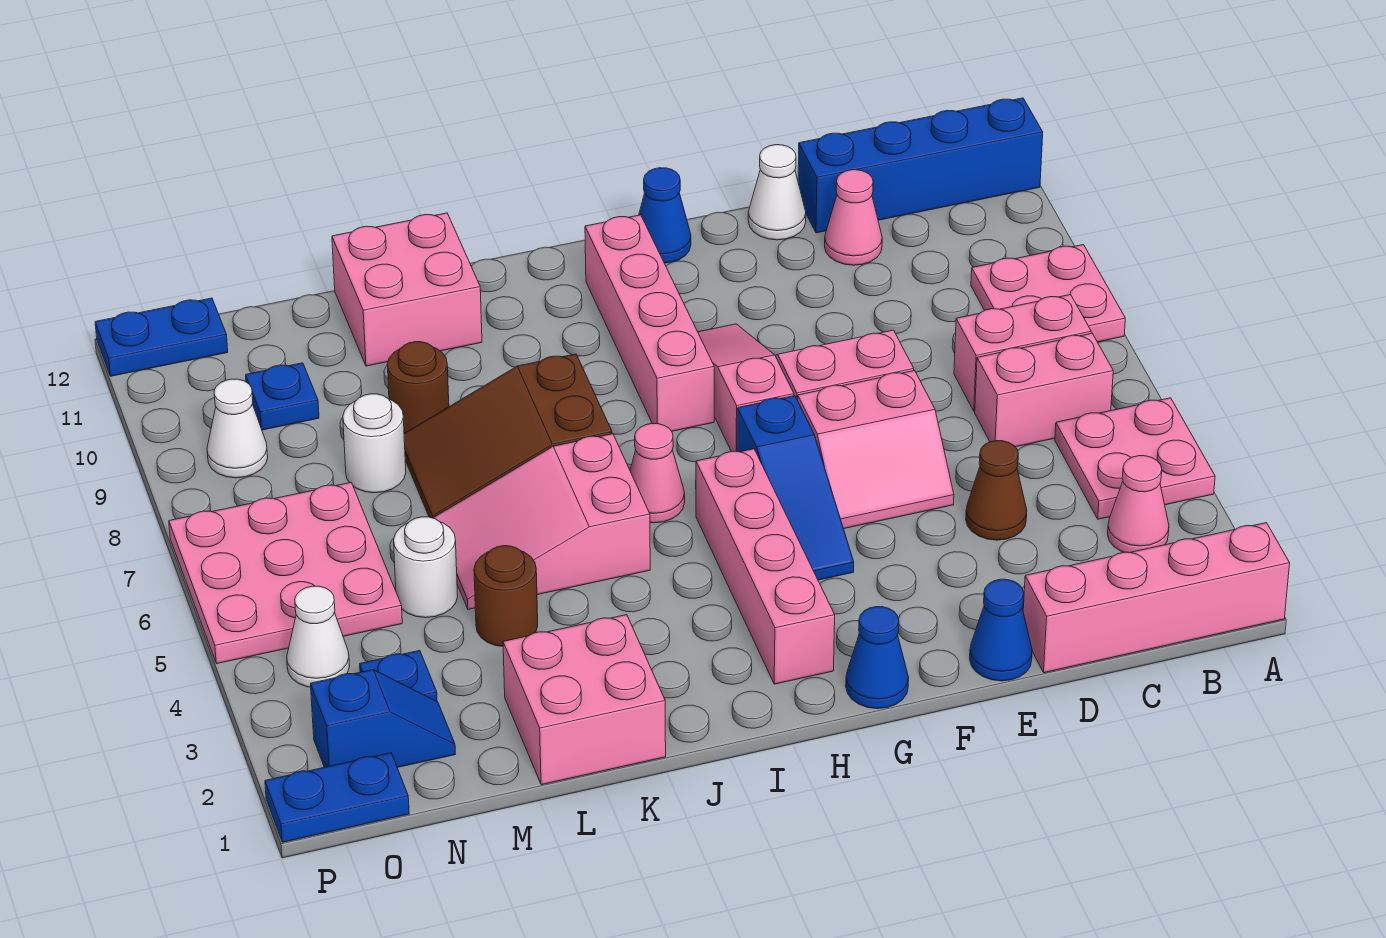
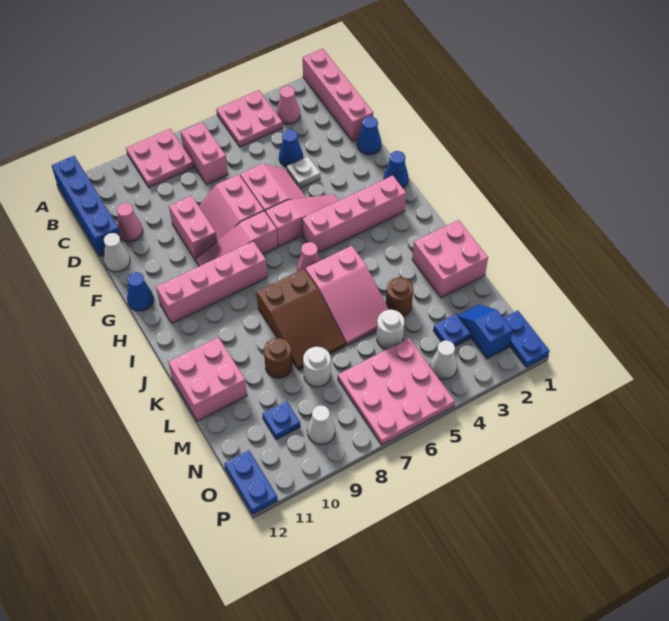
pink 1x2 brick [975,333,1113,447] -> pink 1x2 brick moved to [169,196,217,261]
brown 1x1 cone [966,441,1027,540] -> blue 1x1 cone [279,129,303,167]
none -> white 1x1 plate [287,157,320,188]
blue 1x3 slope [737,396,854,580] -> pink 1x3 slope [265,194,339,247]

